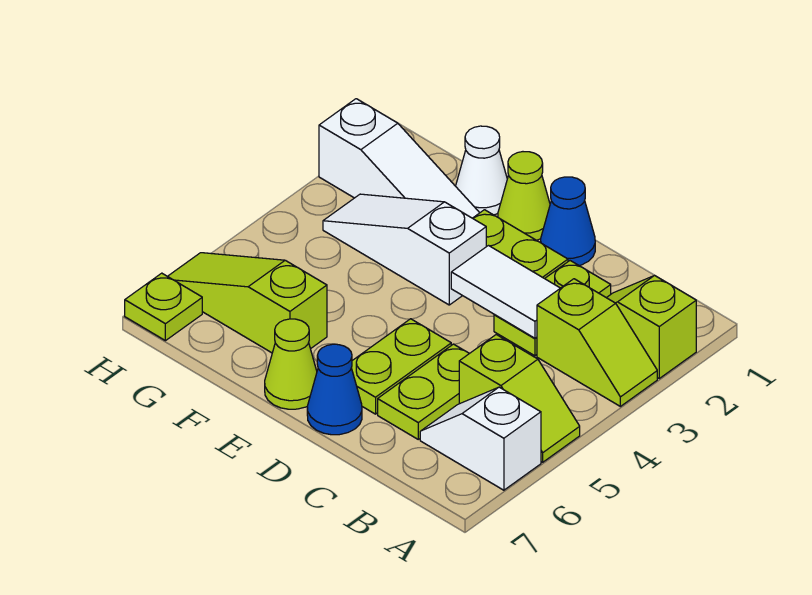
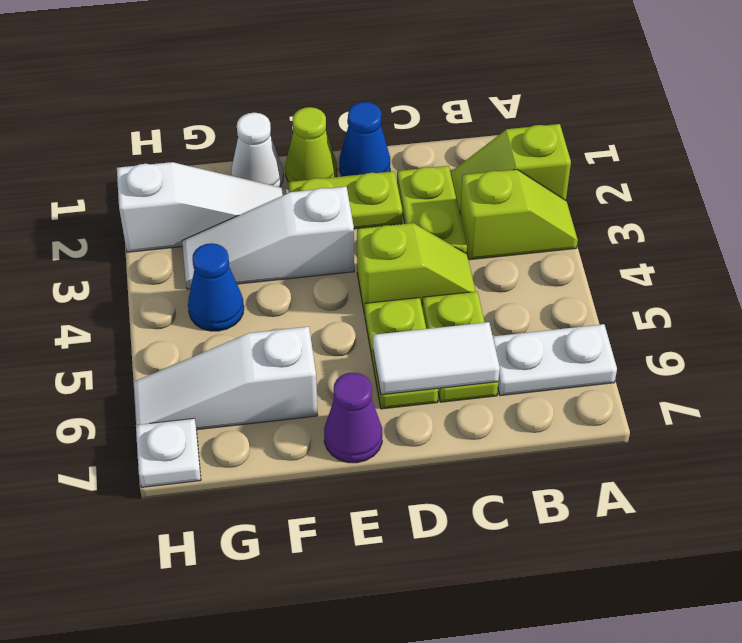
lime 1x2 slope [459,335,580,462] -> lime 1x2 slope moved to [357,223,476,315]
white 1x2 slope [420,387,541,490] -> white 1x2 plate [493,324,617,396]
white 1x2 tile [451,246,560,338] -> white 1x2 tile moved to [373,322,500,395]
blue 1x1 cone [307,344,362,435] -> blue 1x1 cone moved to [188,243,244,331]
lime 1x1 cone [265,319,317,409] -> purple 1x1 cone [324,373,382,463]
lime 1x3 slope [168,253,327,353] -> white 1x3 slope [134,327,318,430]
lime 1x1 plate [125,273,202,341] -> white 1x1 plate [136,419,201,487]

